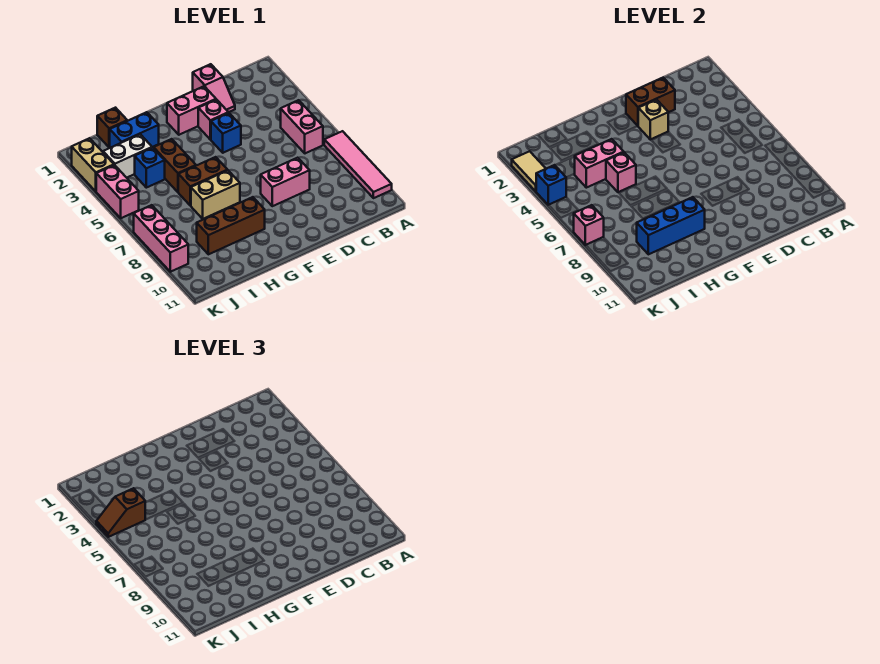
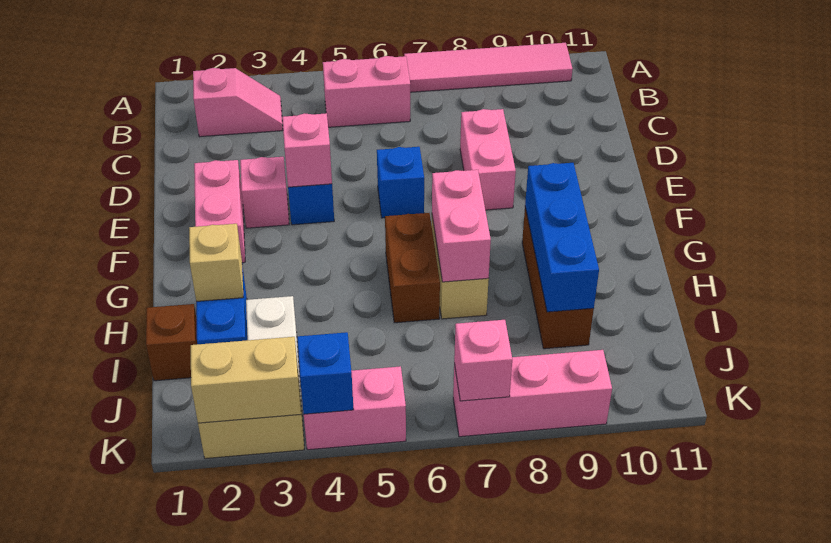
pink 1x2 slope [193,64,235,112] -> pink 1x2 slope moved to [193,68,283,137]
brown 1x2 brick [626,78,675,126] -> none
tan 1x1 brick [638,100,668,139] -> tan 1x1 brick moved to [189,224,243,301]
brown 1x2 brick [154,139,196,192] -> none
pink 1x2 brick [575,139,624,188] -> pink 1x2 brick moved to [432,170,491,282]
pink 1x1 brick [606,152,636,192] -> pink 1x1 brick moved to [282,113,332,187]
blue 1x1 brick [135,148,165,188] -> blue 1x1 brick moved to [377,147,424,218]
brown 1x2 slope [96,488,145,537] -> none
tan 1x2 tile [512,151,546,191] -> tan 1x2 brick [191,337,301,423]

